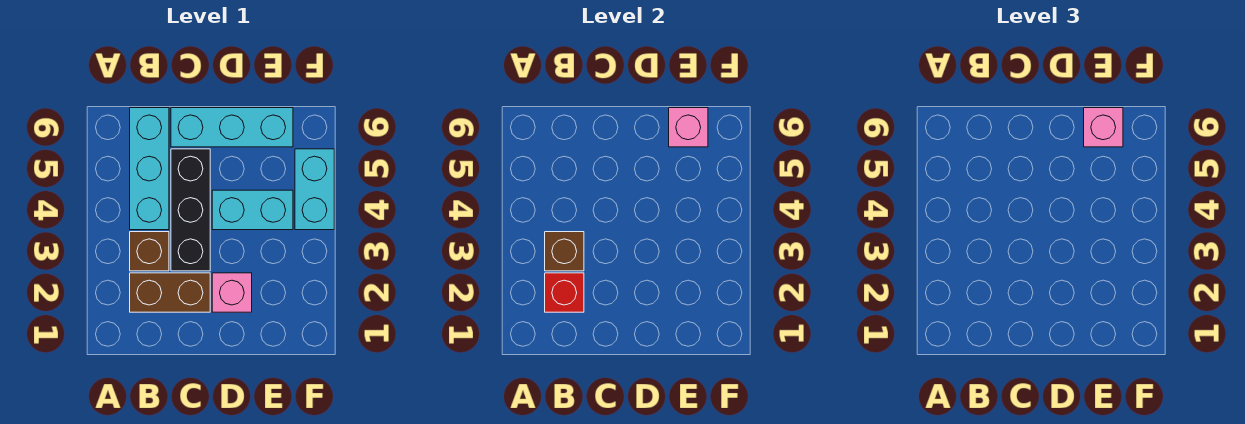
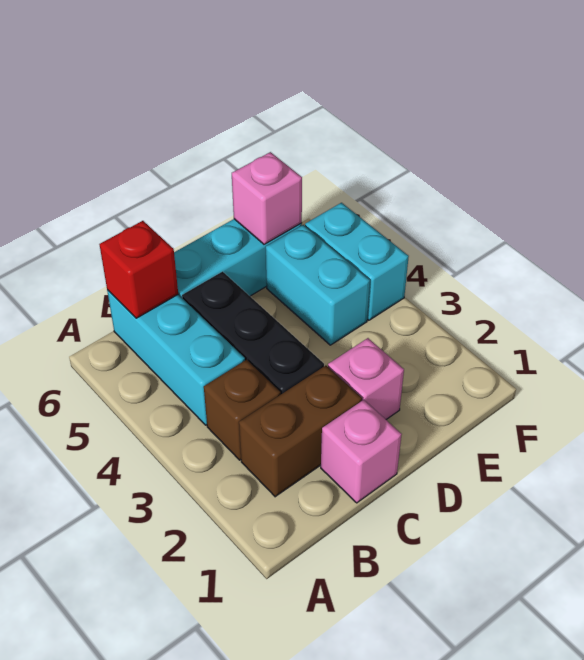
red 1x1 brick [545,273,584,312] -> red 1x1 brick moved to [99,221,178,318]
brown 1x1 brick [545,232,584,271] -> none
cyan 1x2 brick [212,190,293,230] -> cyan 1x2 brick turned to [266,225,370,345]
pink 1x1 brick [1084,108,1123,147] -> pink 1x1 brick moved to [321,400,402,503]

